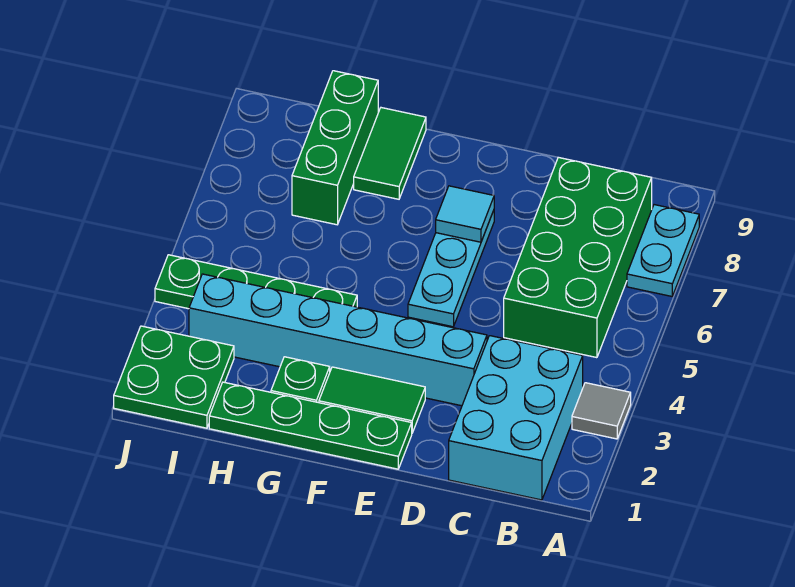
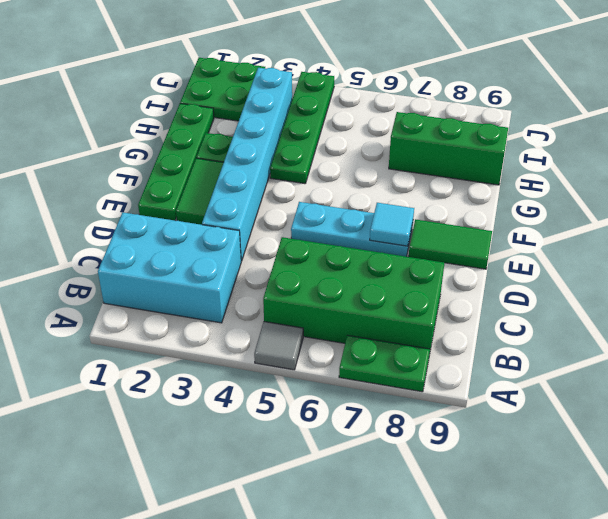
grey 1x1 tile [572,383,631,439] -> grey 1x1 tile moved to [254,322,303,370]
cyan 1x2 plate [627,205,699,296] -> green 1x2 plate [339,335,430,392]
green 1x2 tile [354,108,426,199] -> green 1x2 tile moved to [409,219,492,269]

